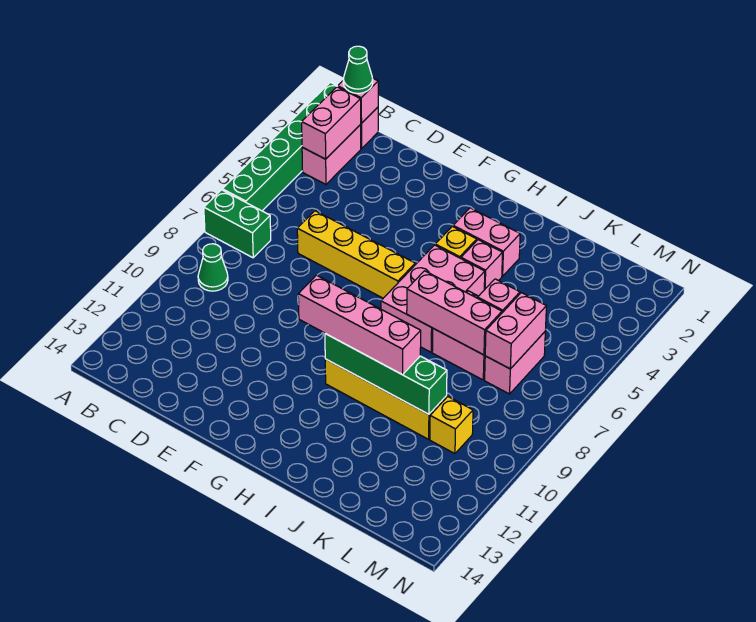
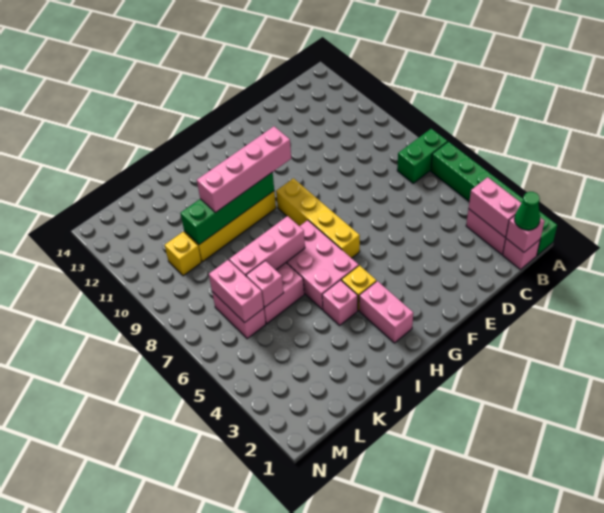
green 1x1 cone [198,244,228,291] -> none
yellow 1x4 brick [297,211,415,298] -> yellow 1x4 brick turned to [276,178,360,258]
pink 1x2 brick [453,208,520,276] -> pink 1x2 brick turned to [359,281,413,343]

